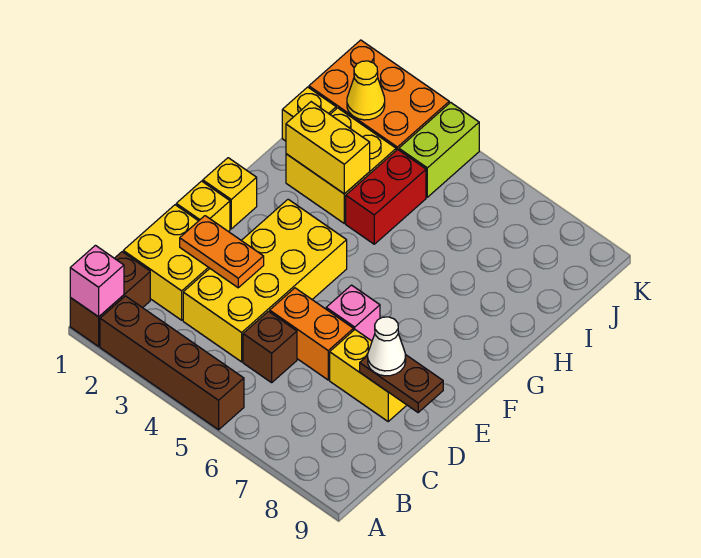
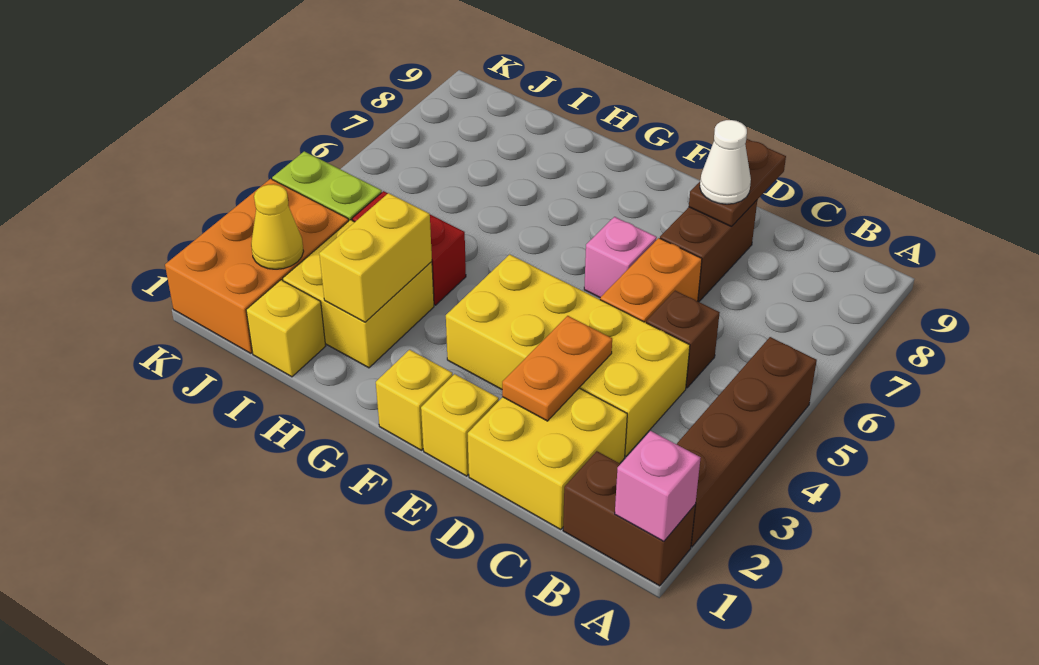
yellow 1x2 brick [330,330,407,421] -> brown 1x2 brick [660,200,757,302]

